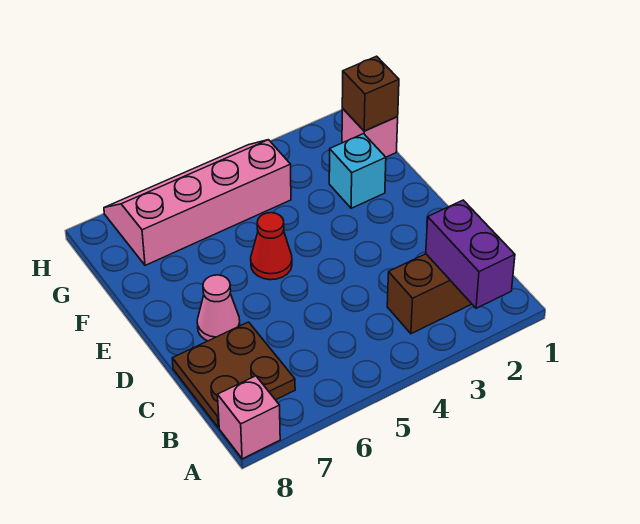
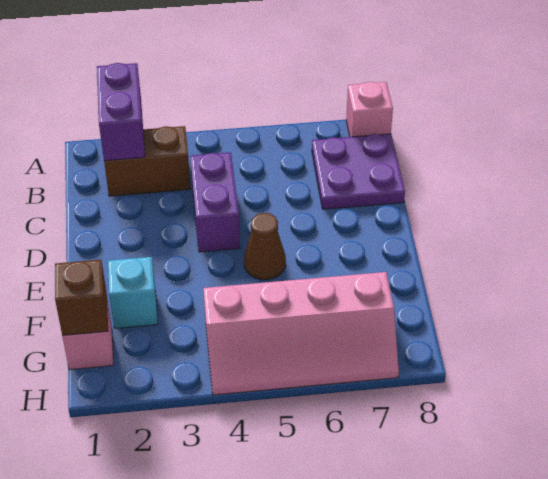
brown 2x2 plate [172,322,295,428] -> purple 2x2 plate [312,134,405,209]
none -> purple 1x2 brick [190,152,240,252]
pink 1x1 cone [197,275,240,341] -> none
red 1x1 cone [251,213,292,280] -> brown 1x1 cone [244,213,286,280]

